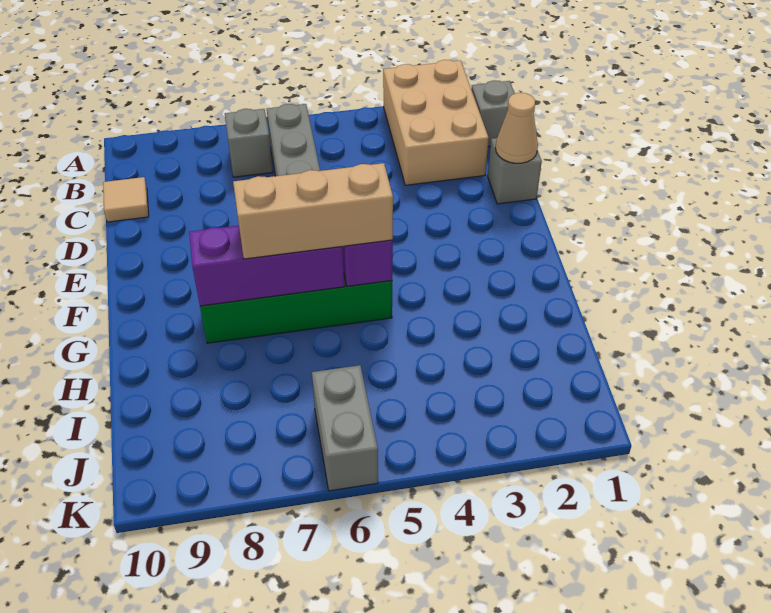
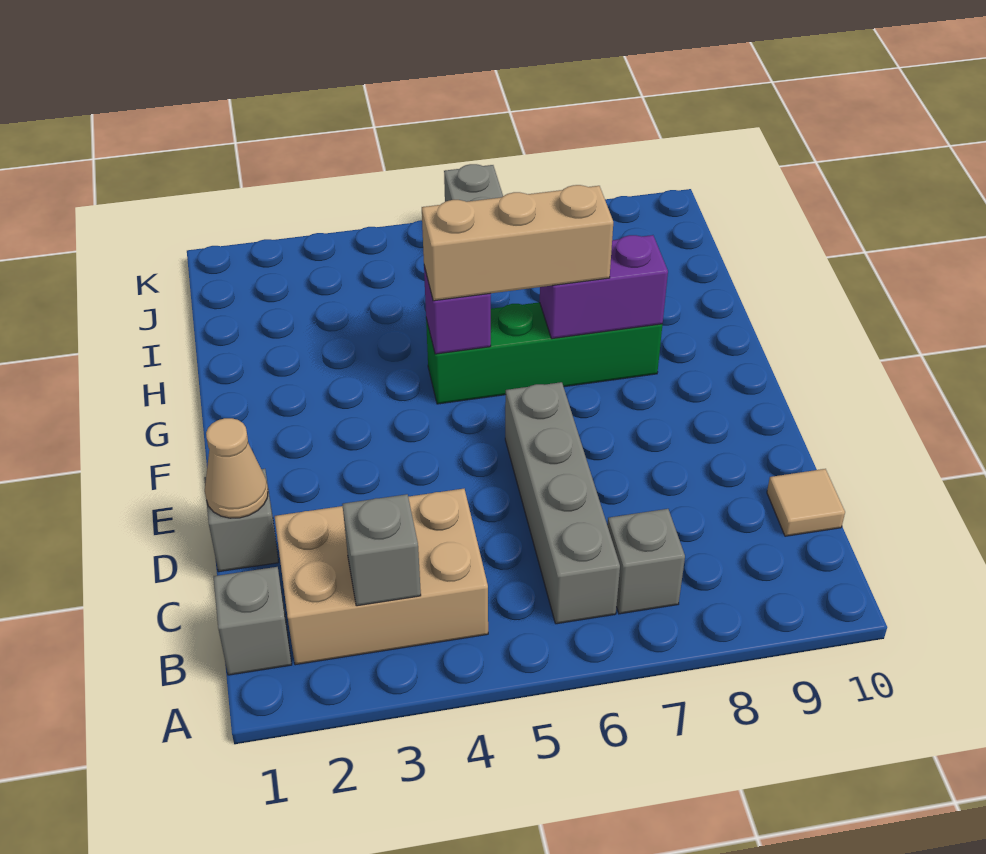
tan 2x3 brick [383,60,489,185] -> tan 2x3 brick turned to [275,489,488,665]
none -> grey 1x1 brick [342,494,421,606]
purple 1x3 brick [189,225,344,306] -> purple 1x2 brick [540,235,668,339]

